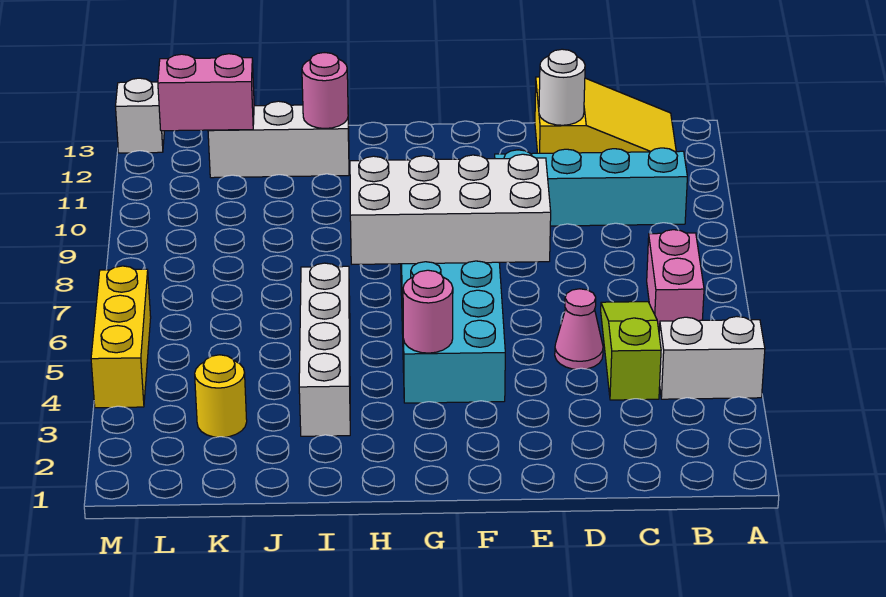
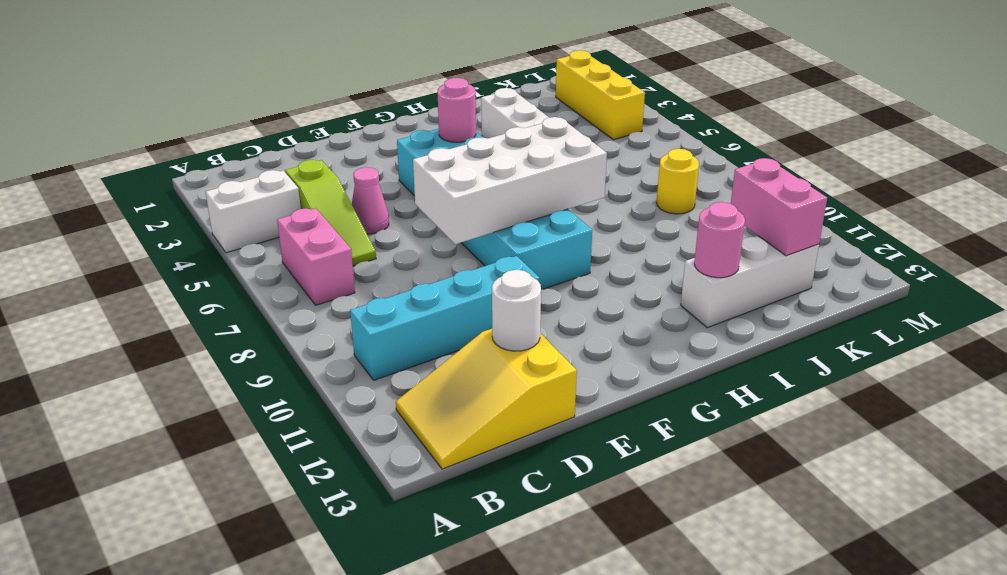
yellow 1x1 round brick [195,355,247,437] -> yellow 1x1 round brick moved to [656,149,699,214]
pink 1x2 brick [158,54,254,131] -> pink 1x2 brick turned to [731,158,827,256]
yellow 1x3 brick [91,266,151,408] -> yellow 1x3 brick moved to [556,50,645,140]
white 1x1 brick [116,78,164,153] -> none

